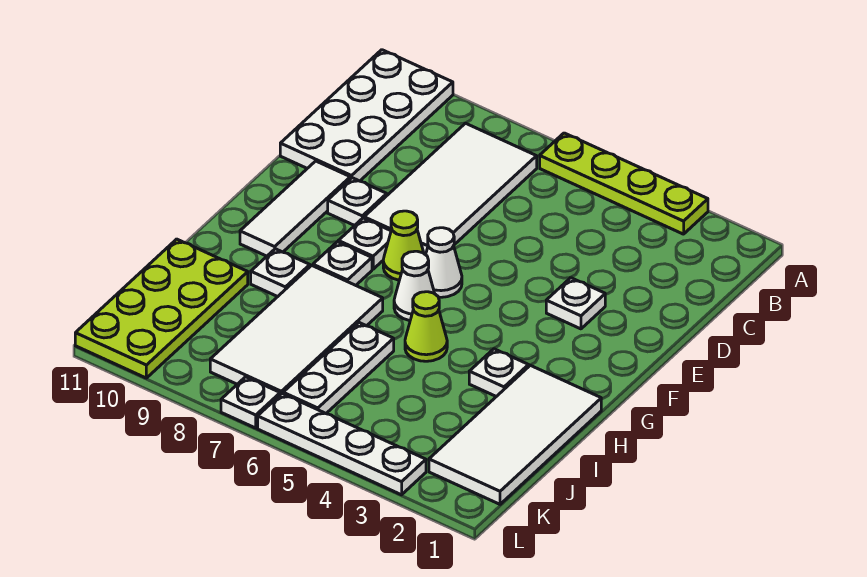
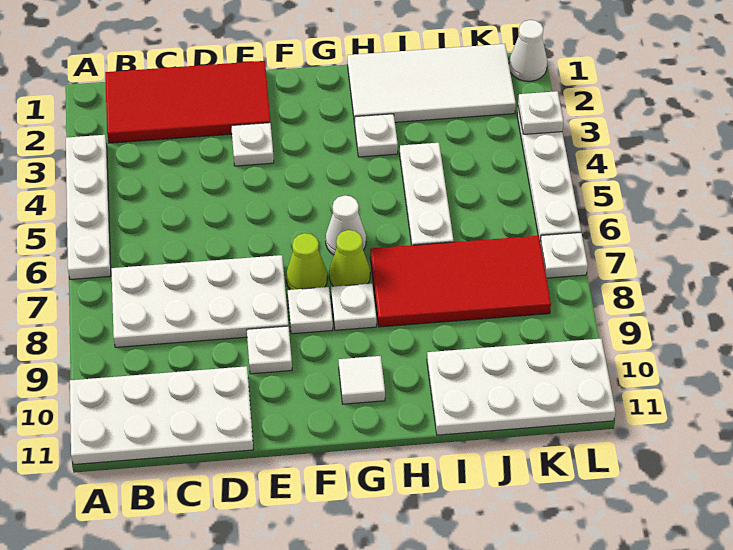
lime 1x4 plate [540,133,708,234] -> white 1x4 plate [66,135,111,279]
none -> red 2x4 tile [105,61,270,143]
white 2x4 tile [364,123,537,255] -> white 2x4 plate [111,255,289,347]
white 1x3 tile [240,161,350,256] -> white 1x1 tile [339,356,385,404]
white 1x1 cone [426,228,462,297] -> white 1x1 cone moved to [509,20,547,81]
lime 1x1 cone [405,292,447,361] -> lime 1x1 cone moved to [329,230,370,286]
white 2x4 tile [210,265,383,395] -> red 2x4 tile [370,236,551,327]
white 1x1 plate [251,249,310,297] -> white 1x1 plate moved to [518,91,564,134]
white 1x3 plate [283,323,394,413] -> white 1x3 plate turned to [400,143,454,245]
lime 2x4 plate [75,239,248,378] -> white 2x4 plate [427,339,615,435]

